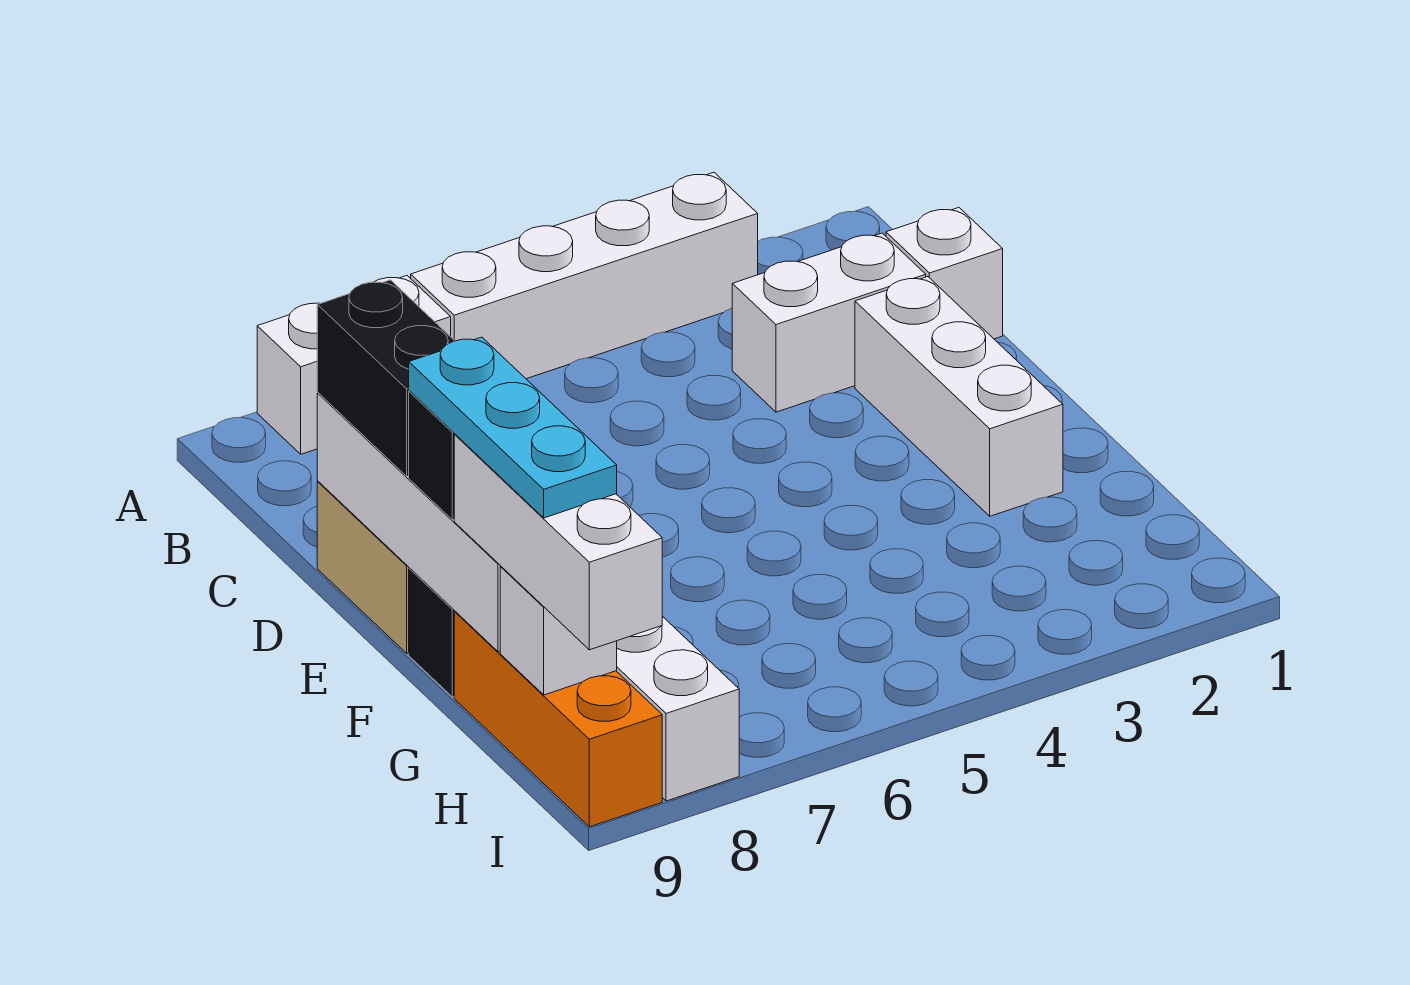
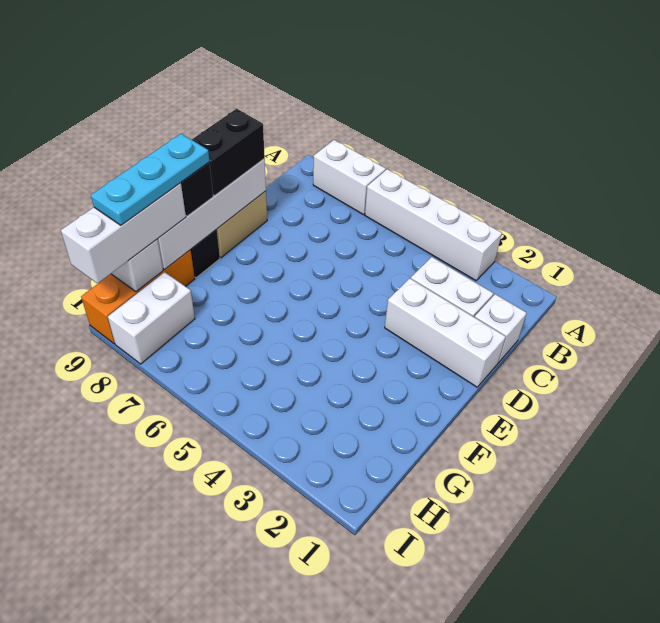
white 1x3 brick [855,277,1063,516] -> white 1x3 brick turned to [385,278,506,387]

